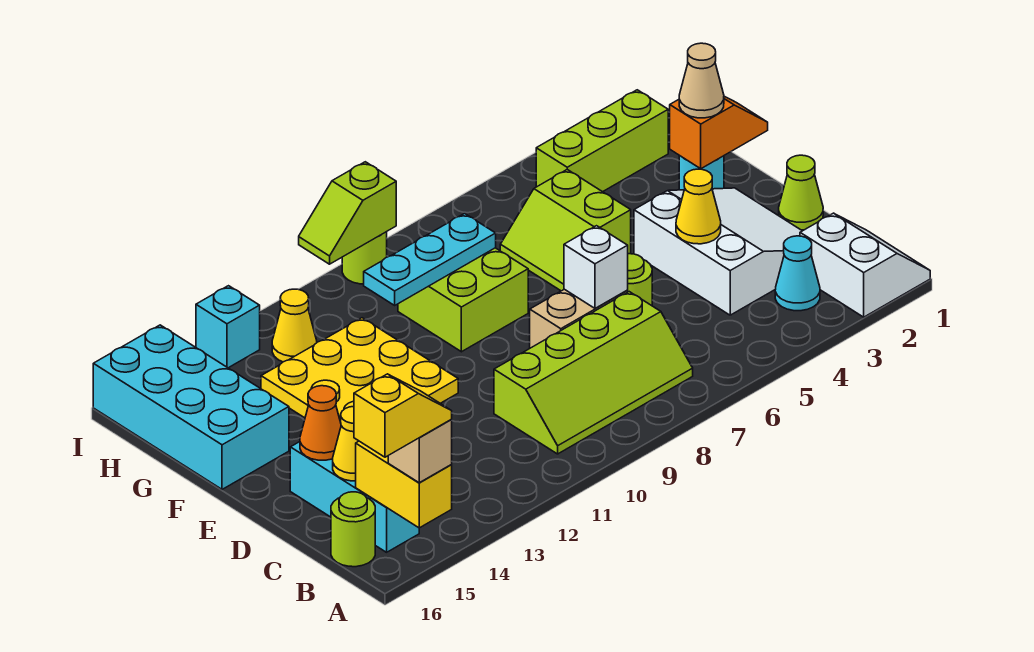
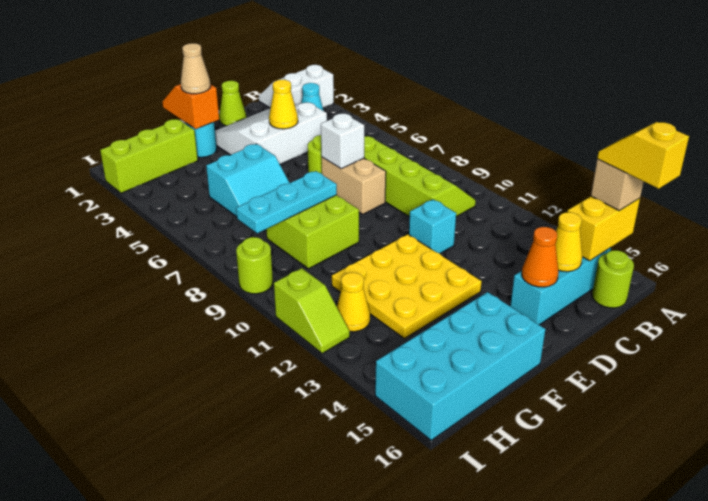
lime 2x2 slope [500,170,631,291] -> cyan 2x2 slope [206,144,289,217]
cyan 1x3 plate [364,214,496,305] -> cyan 1x3 plate turned to [236,171,337,233]
lime 1x3 brick [536,90,668,192] -> lime 1x3 brick turned to [100,119,198,193]
lime 1x2 slope [299,162,396,264] -> lime 1x2 slope moved to [274,268,350,353]
cyan 1x1 brick [196,286,260,368] -> cyan 1x1 brick moved to [409,199,456,253]

